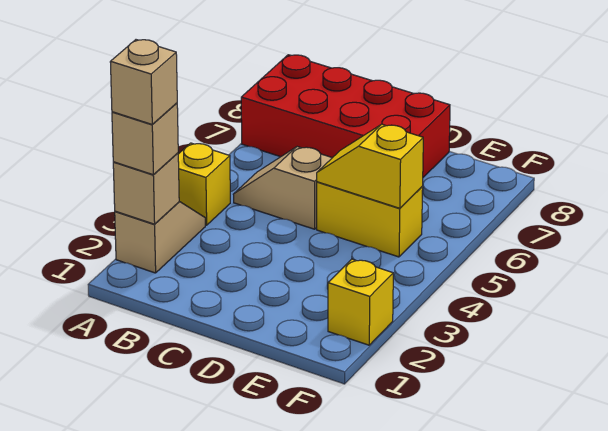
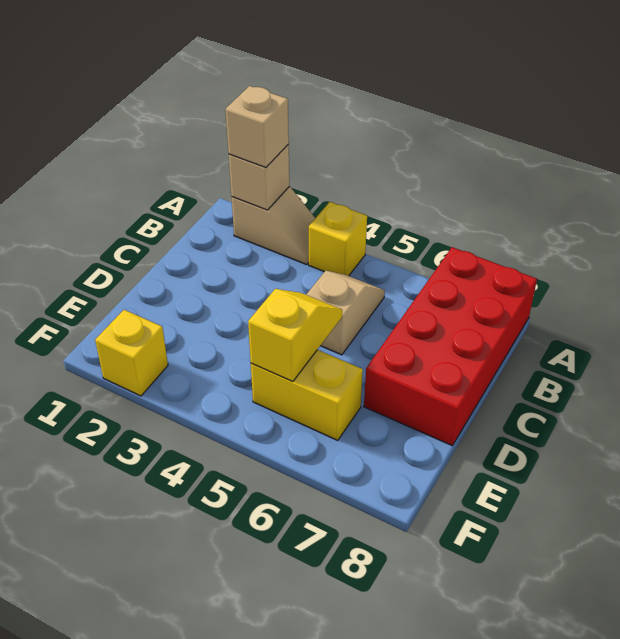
tan 1x1 brick [110,40,177,125] -> none
yellow 1x2 brick [317,182,423,257] -> yellow 1x2 brick turned to [251,350,363,440]

